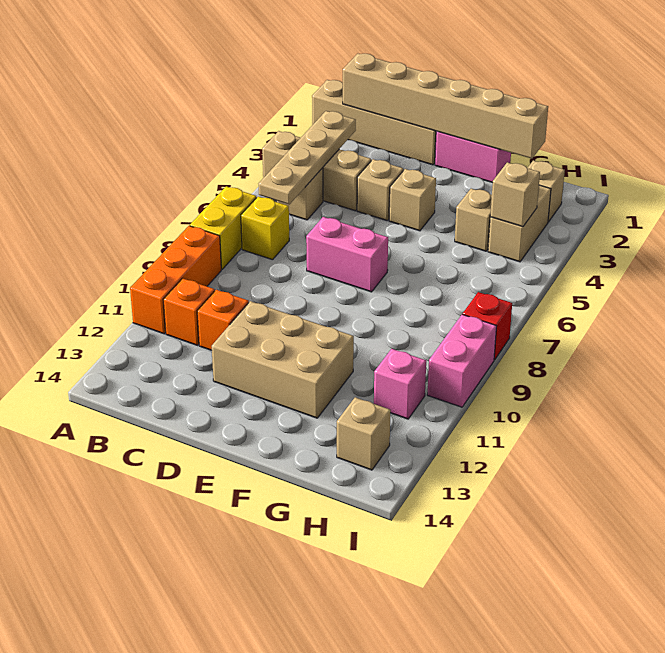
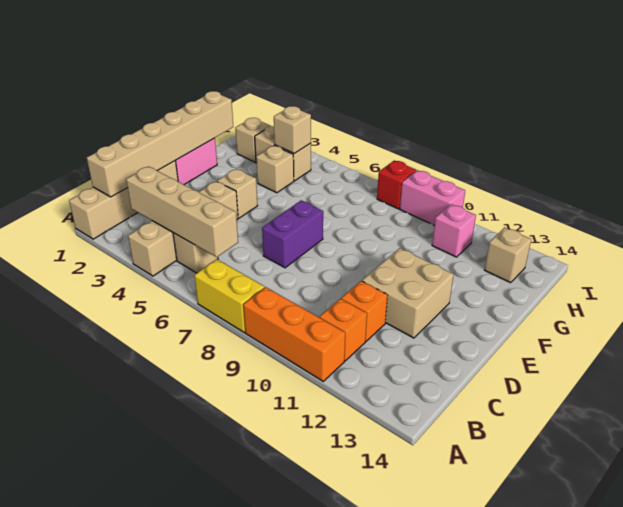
tan 1x4 plate [258,111,356,205] -> tan 1x4 brick [126,166,238,257]
yellow 1x1 brick [241,196,289,260] -> none
pink 1x2 brick [306,217,388,292] -> purple 1x2 brick [262,200,323,268]
tan 2x3 brick [212,301,354,418] -> tan 2x2 brick [362,248,454,338]

